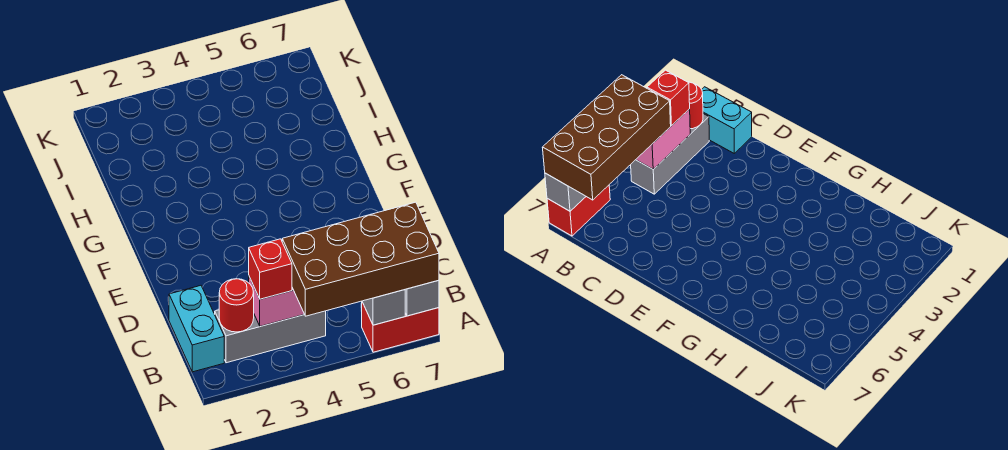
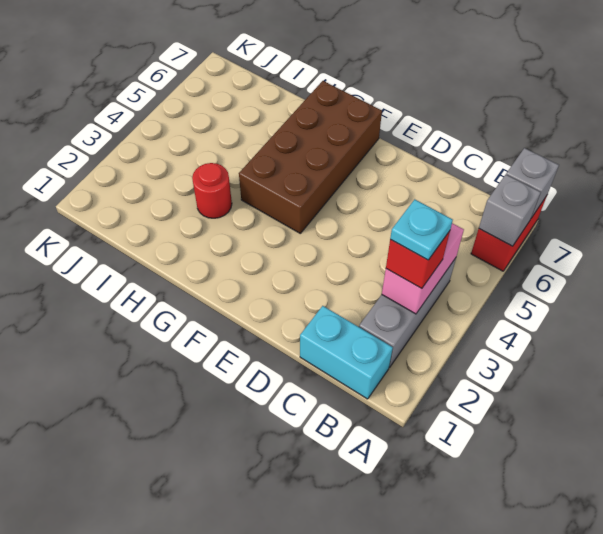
brown 2x4 brick [282,202,439,316] -> brown 2x4 brick moved to [239,81,382,233]
red 1x1 round brick [219,279,254,332] -> red 1x1 round brick moved to [192,163,232,218]
none -> cyan 1x1 plate [390,199,453,260]

